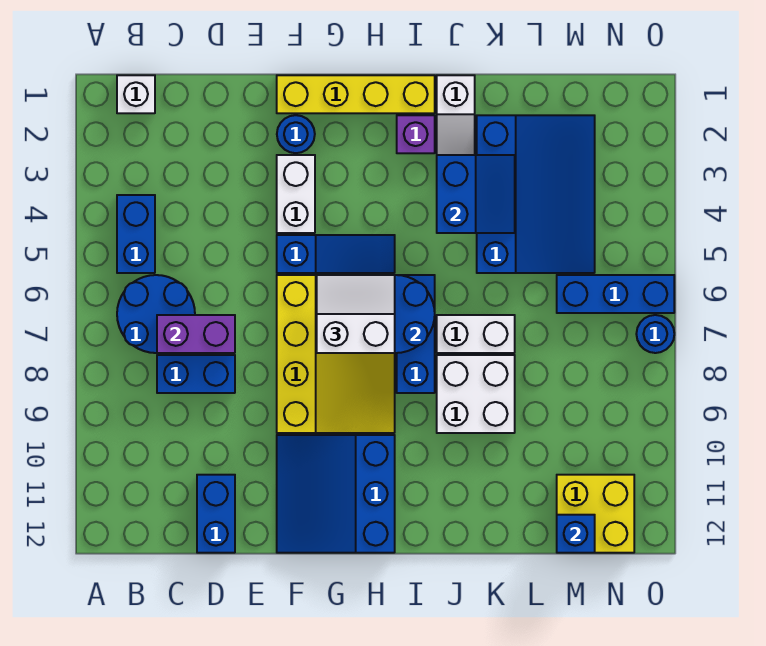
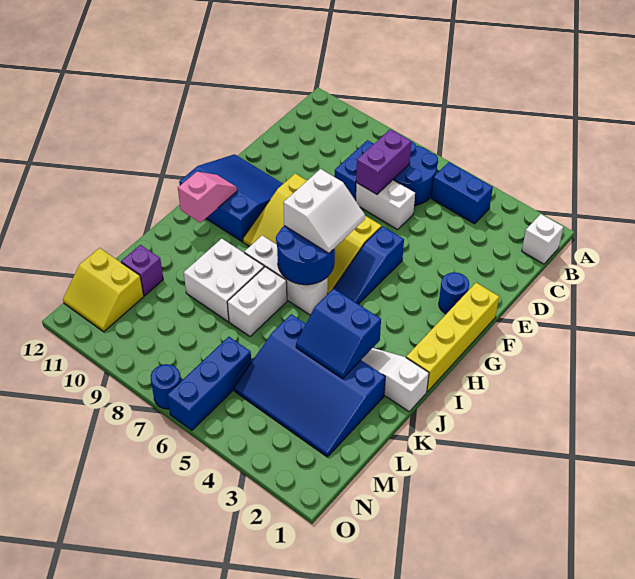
blue 1x2 brick [197,475,235,553] -> none
white 1x2 brick [277,155,315,233] -> white 1x2 brick moved to [356,180,415,230]
none -> pink 1x2 slope [178,172,237,223]
purple 1x1 brick [397,115,435,153] -> purple 1x1 brick moved to [121,245,163,296]
blue 1x3 brick [397,275,435,393] -> white 1x3 brick [244,236,328,315]
yellow 2x2 brick [557,475,634,553] -> yellow 2x2 slope [63,248,144,332]
blue 1x1 brick [557,515,595,553] -> none

